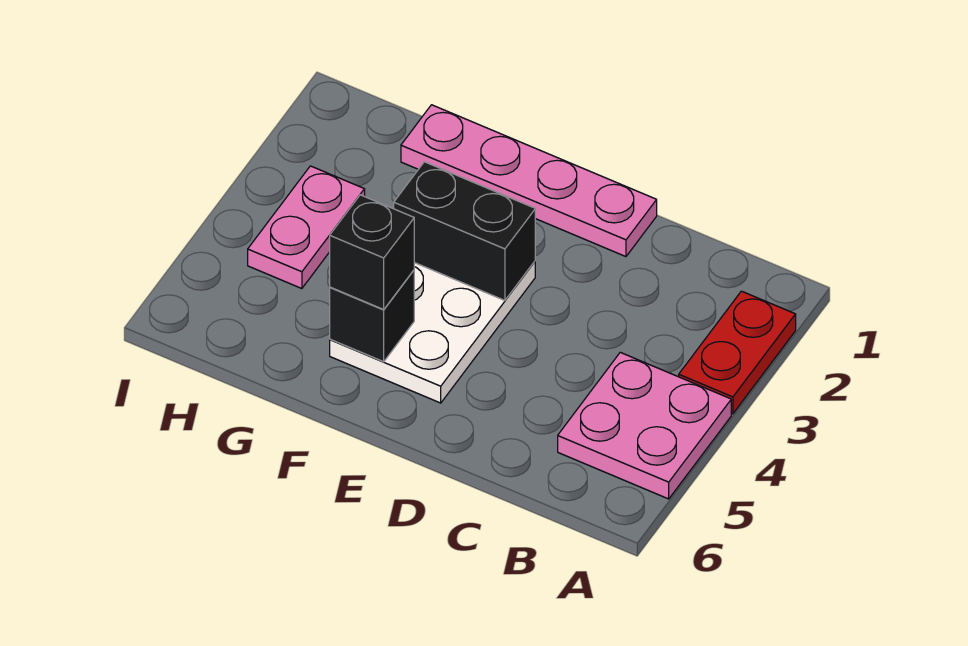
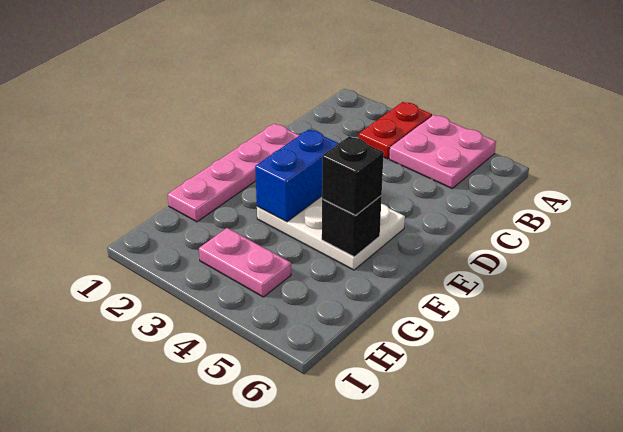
red 1x2 plate [679,291,796,414] -> red 1x2 plate turned to [359,102,432,159]
black 1x2 brick [394,162,535,300] -> blue 1x2 brick [255,129,339,222]

